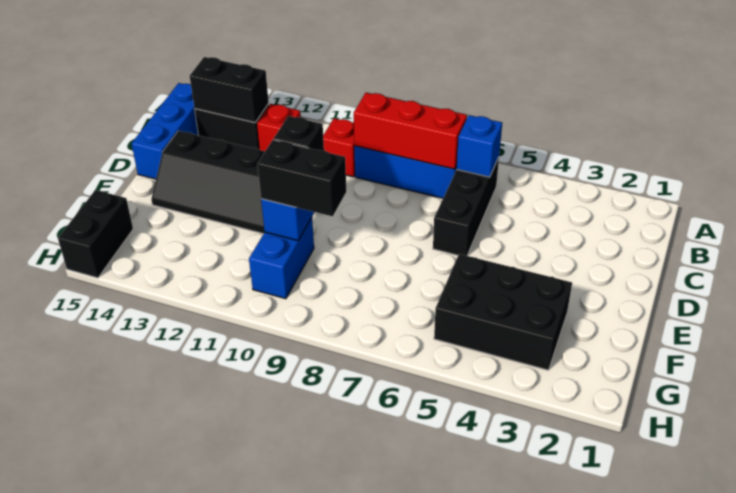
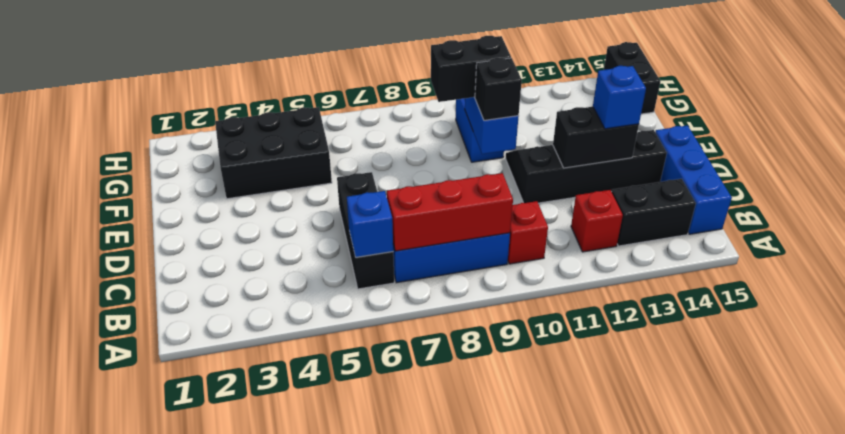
black 1x2 brick [190,57,269,123] -> black 1x2 brick moved to [553,107,639,168]
none -> blue 1x1 brick [593,66,646,129]

